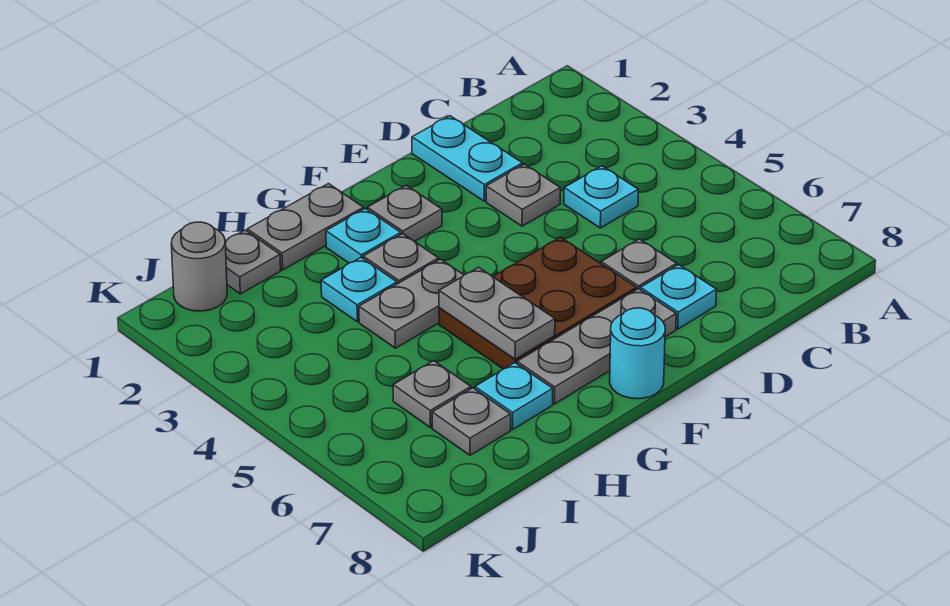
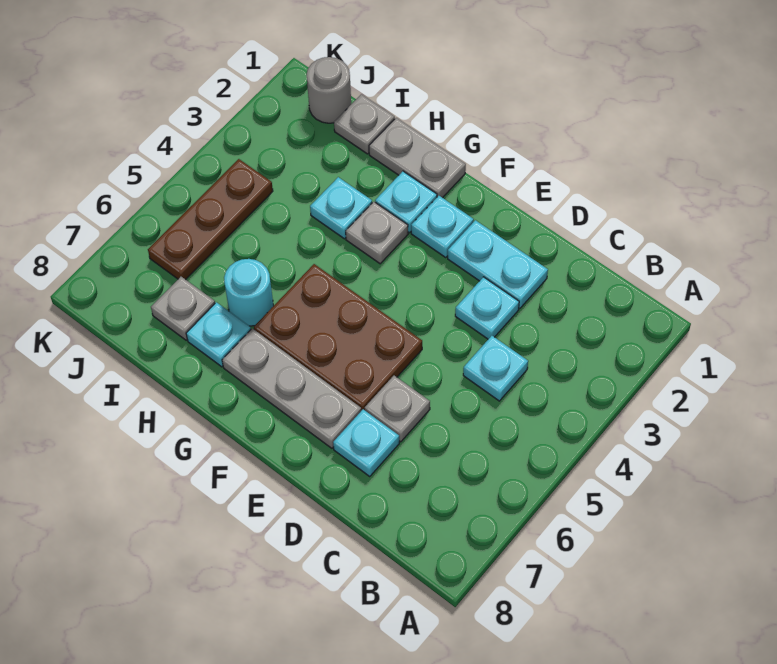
cyan 1x2 plate [412,116,523,201] -> cyan 1x2 plate turned to [448,220,548,309]
grey 1x1 plate [486,164,560,226] -> cyan 1x1 plate [455,277,519,339]
grey 1x1 plate [367,185,442,242] -> cyan 1x1 plate [411,196,474,257]
cyan 1x1 round brick [610,308,665,399] -> cyan 1x1 round brick moved to [224,259,273,326]
grey 1x2 plate [359,259,464,348] -> none
grey 1x2 plate [439,267,555,359] -> none
grey 1x1 plate [393,361,471,428] -> none
none -> brown 1x3 plate [148,159,273,280]

